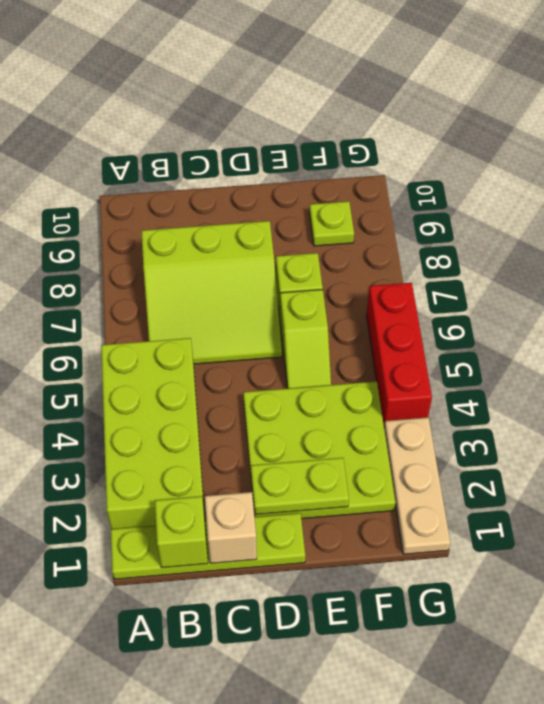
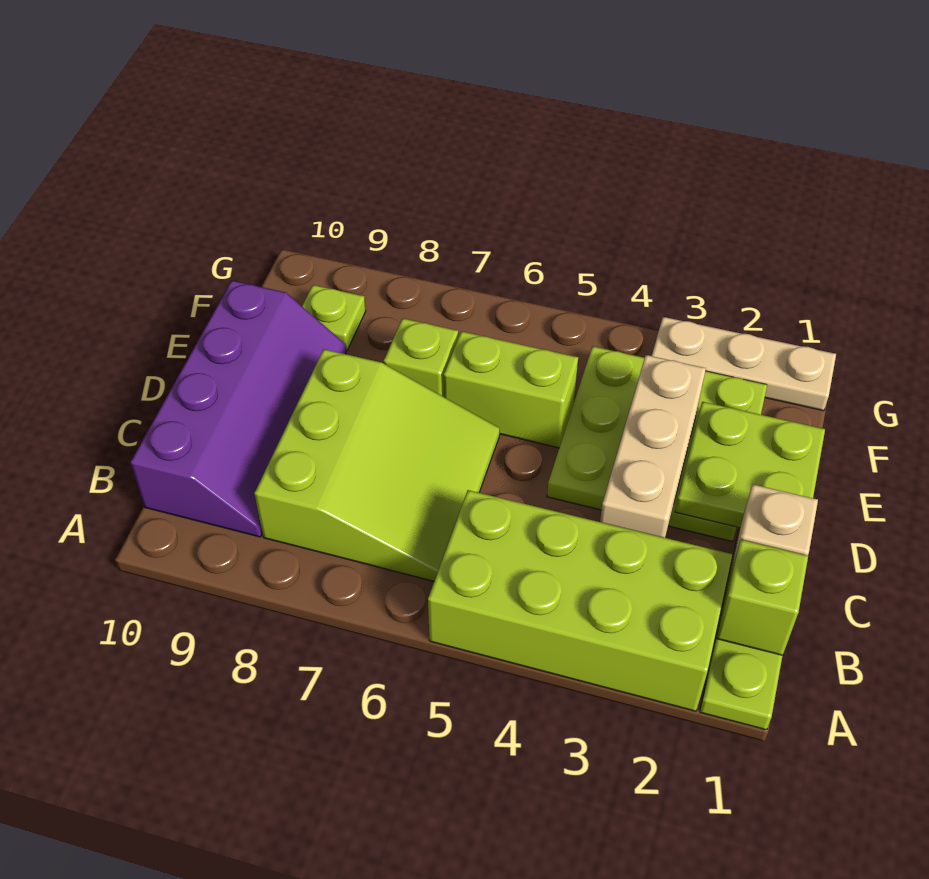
none -> purple 2x4 slope [130,280,346,537]
none -> tan 1x3 brick [600,355,706,538]
lime 1x2 plate [251,458,349,515] -> lime 2x2 plate [675,402,825,528]
lime 1x2 slope [280,290,331,388] -> lime 1x2 brick [444,331,578,448]
red 1x3 brick [367,283,432,426] -> none

